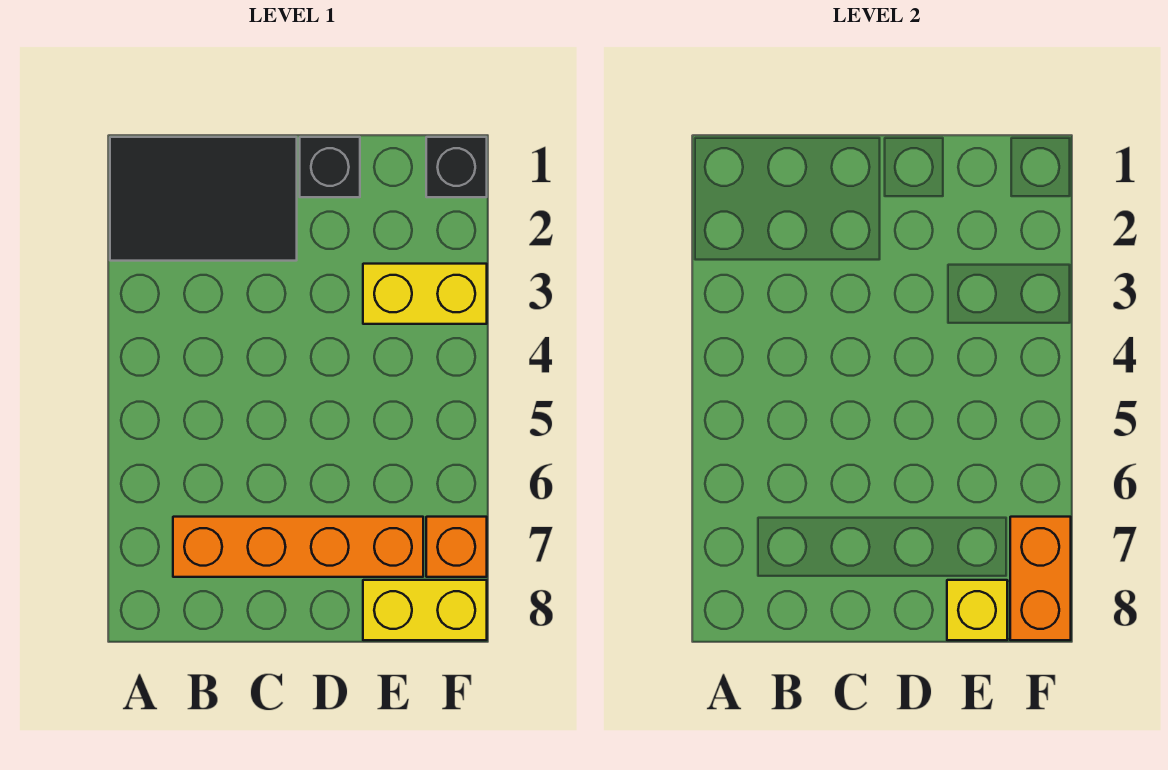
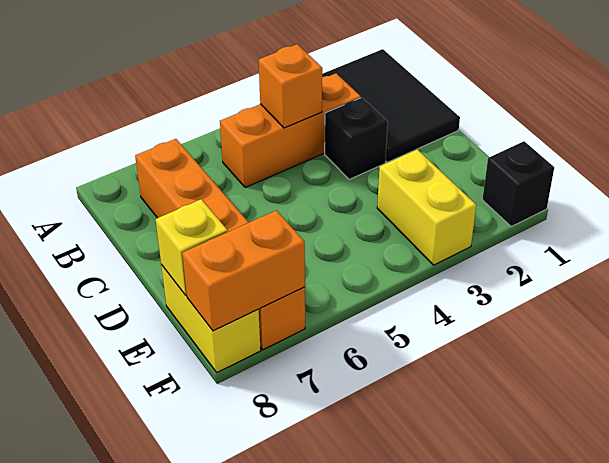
none -> orange 1x3 brick [220,73,361,188]
none -> orange 1x1 brick [259,44,322,128]
black 1x1 brick [300,137,360,197] -> black 1x1 brick moved to [325,98,388,179]

